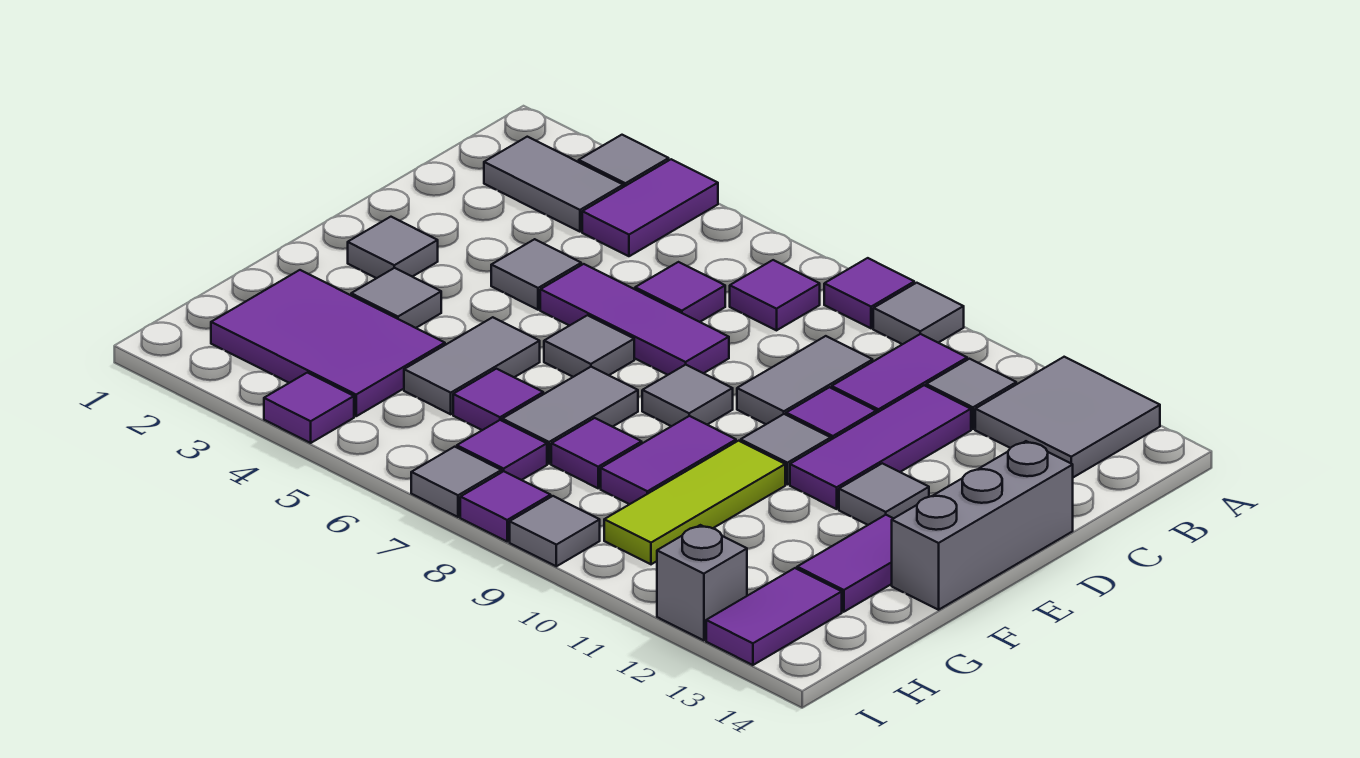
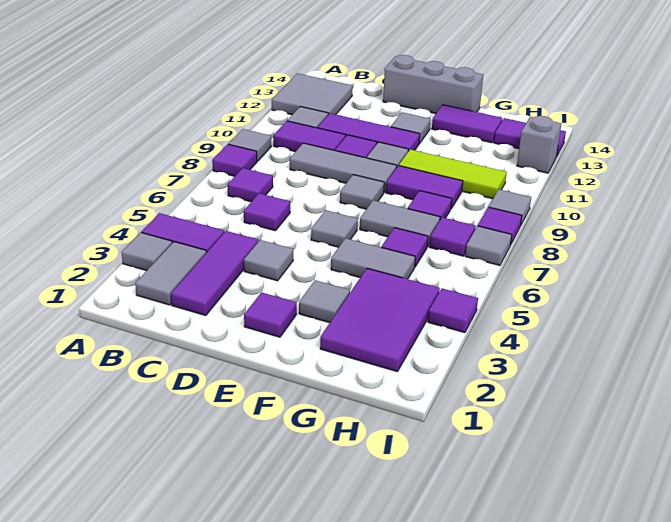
grey 1x2 tile [737,336,873,424] -> grey 1x3 tile [290,143,397,192]
purple 1x3 tile [540,264,729,375] -> purple 1x3 tile moved to [171,231,258,316]
grey 1x1 tile [348,217,438,278] -> purple 1x1 tile [244,292,297,337]

